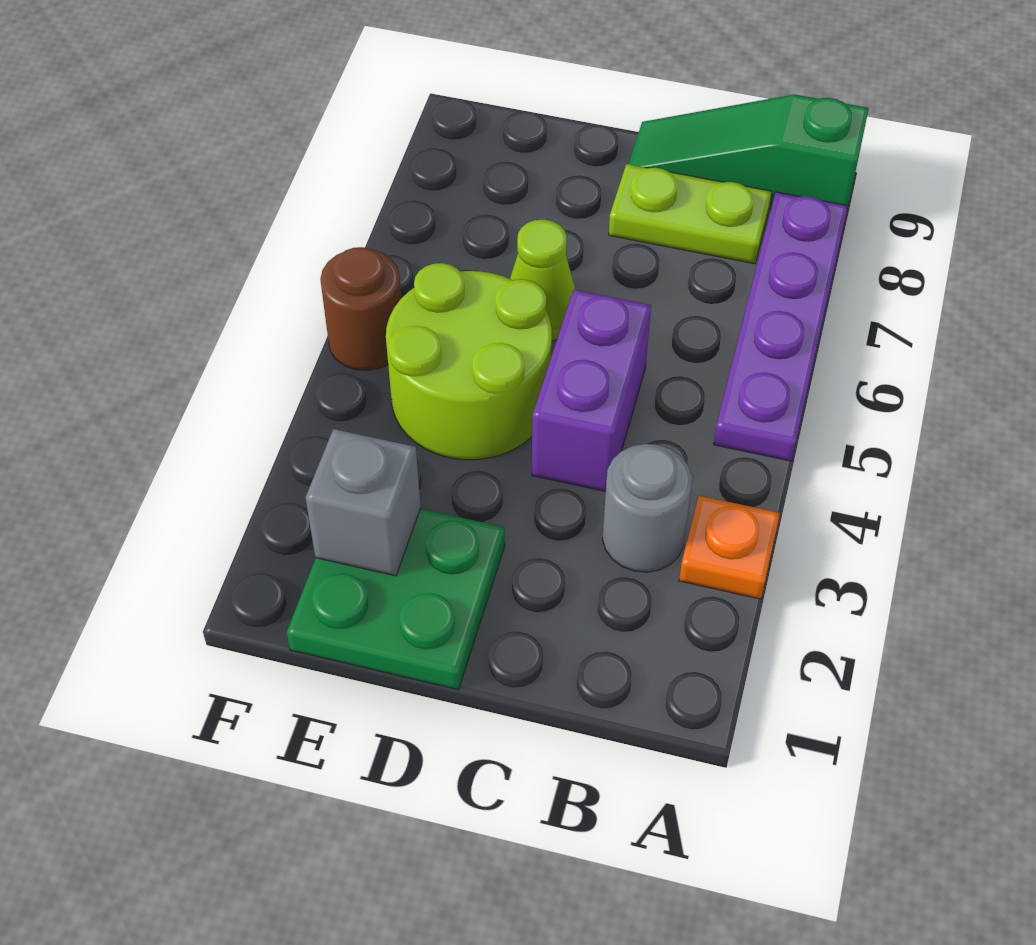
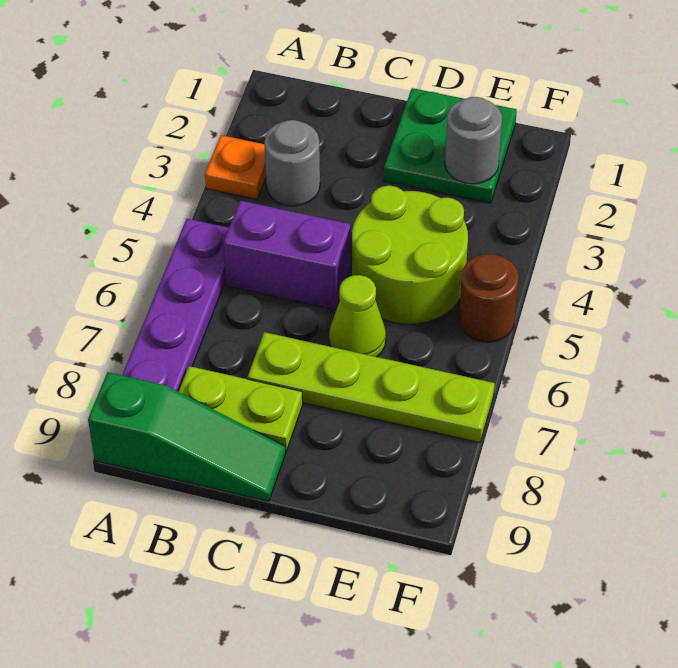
purple 1x2 brick [532,290,651,491] -> purple 1x2 brick turned to [223,201,351,310]
none -> lime 1x4 plate [248,332,495,443]
grey 1x1 brick [306,429,421,576] -> grey 1x1 round brick [445,97,502,184]

